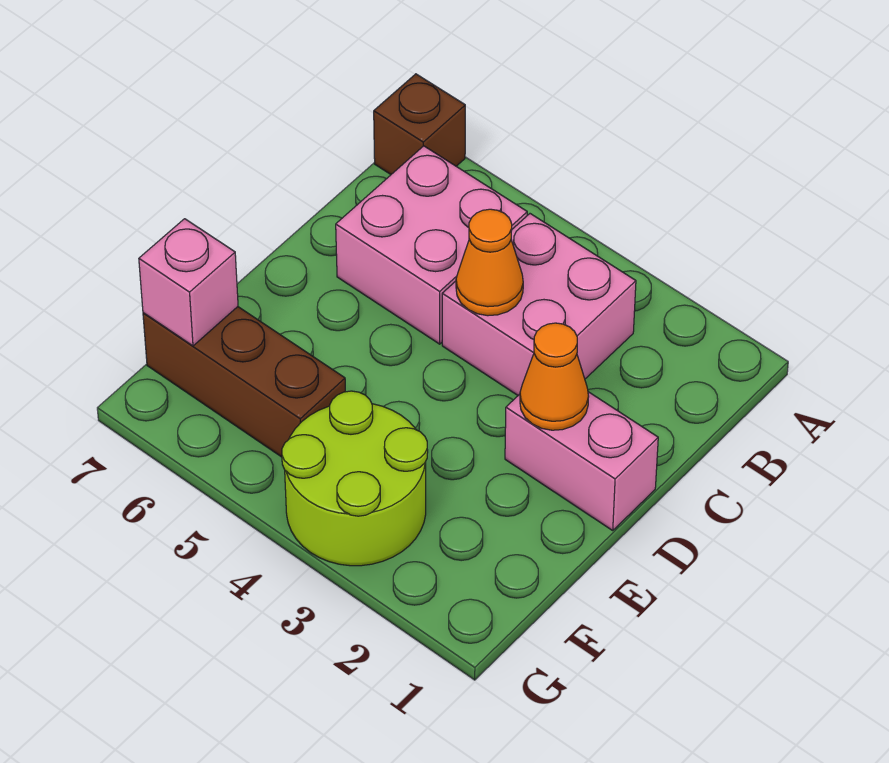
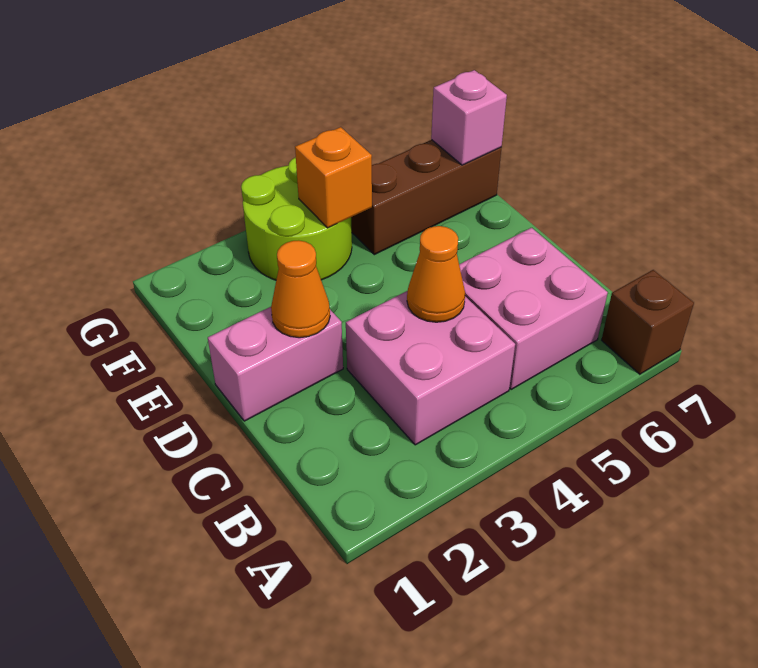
none -> orange 1x1 brick [295,127,372,228]

